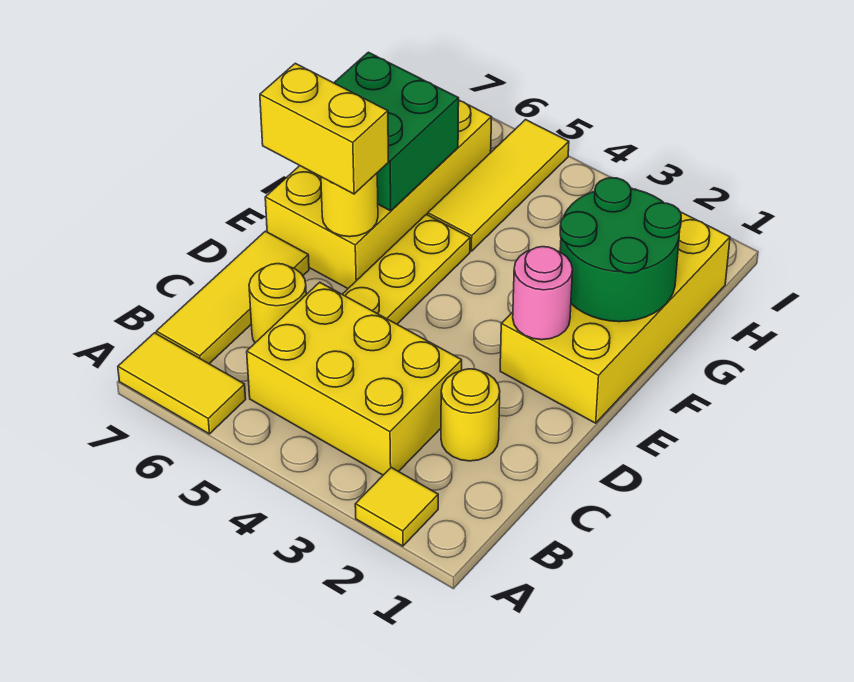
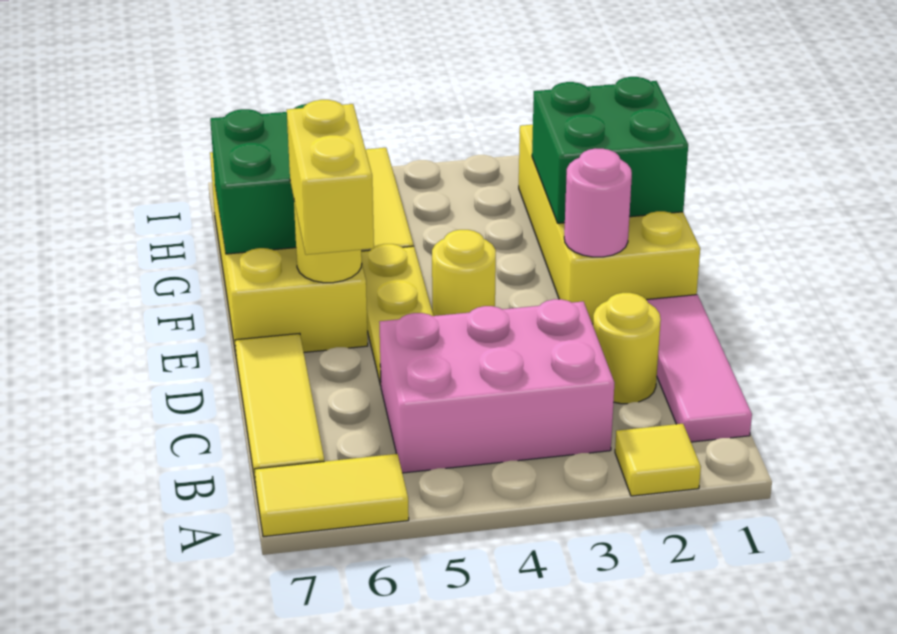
none -> pink 1x3 tile [647,295,752,442]
yellow 2x3 brick [247,282,462,475] -> pink 2x3 brick [380,299,614,473]
yellow 1x1 round brick [249,264,306,343] -> yellow 1x1 round brick moved to [432,230,496,316]
yellow 1x2 brick [260,63,388,194] -> yellow 1x2 brick turned to [287,100,374,255]
green 2x2 round brick [560,178,681,322] -> green 2x2 brick [532,77,688,223]

